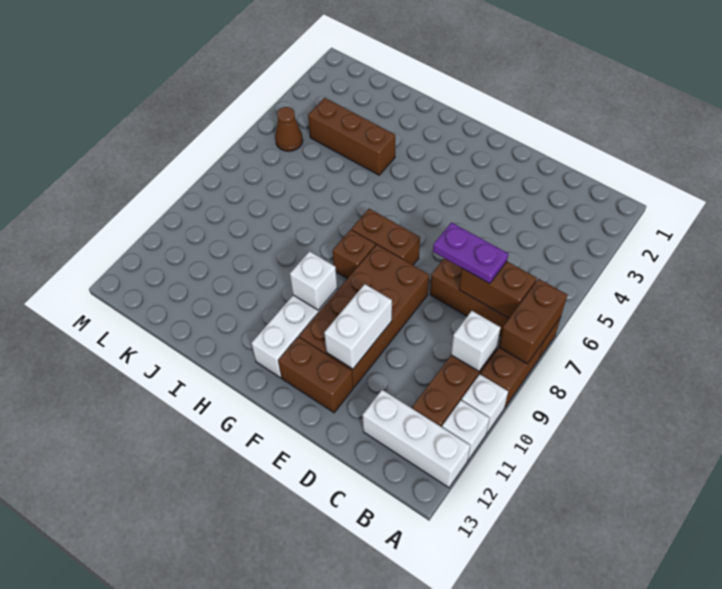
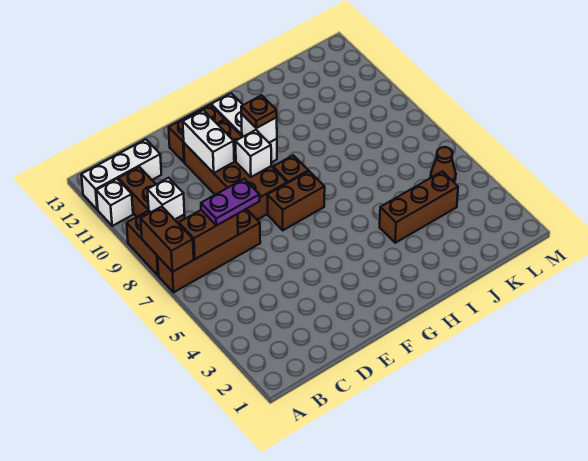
white 1x1 brick [462,374,508,434] -> white 1x1 brick moved to [236,130,271,177]
none -> brown 1x1 plate [241,95,277,128]

